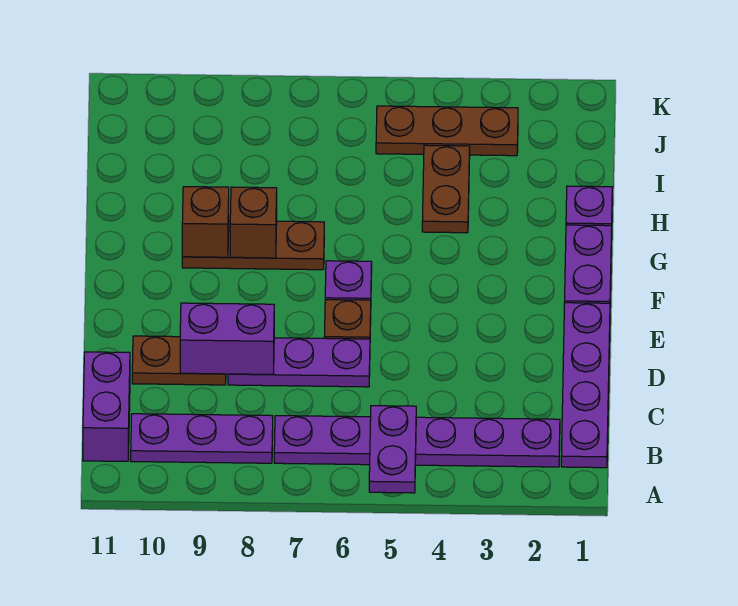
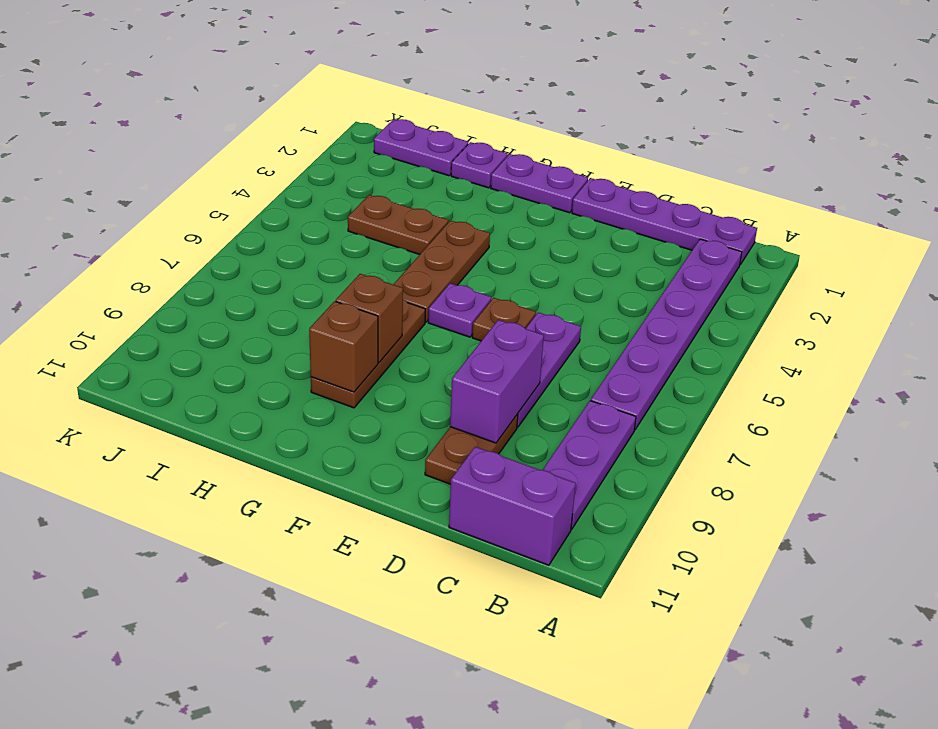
purple 1x2 plate [369,406,416,493] -> purple 1x2 plate moved to [374,119,468,176]
brown 1x3 plate [376,106,518,156] -> brown 1x3 plate moved to [393,220,490,322]

